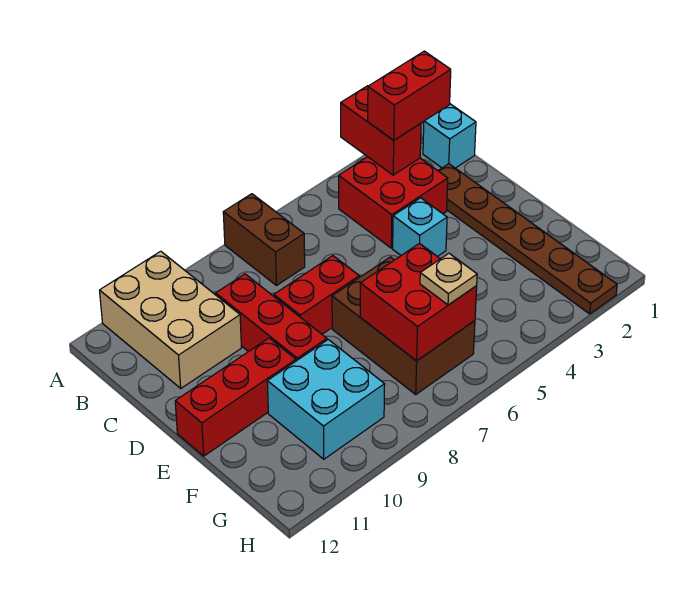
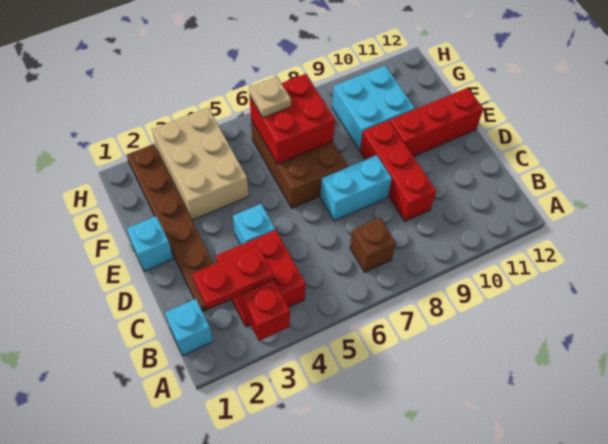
brown 1x2 brick [223,194,305,285] -> brown 1x1 brick [350,218,396,272]
tan 2x3 brick [100,251,241,388] -> tan 2x3 brick moved to [152,108,248,220]
red 1x2 brick [368,51,451,140] -> red 1x2 plate [192,246,274,309]
red 1x2 brick [274,256,359,334] -> cyan 1x2 brick [320,155,392,221]
none -> cyan 1x1 brick [127,216,173,271]

